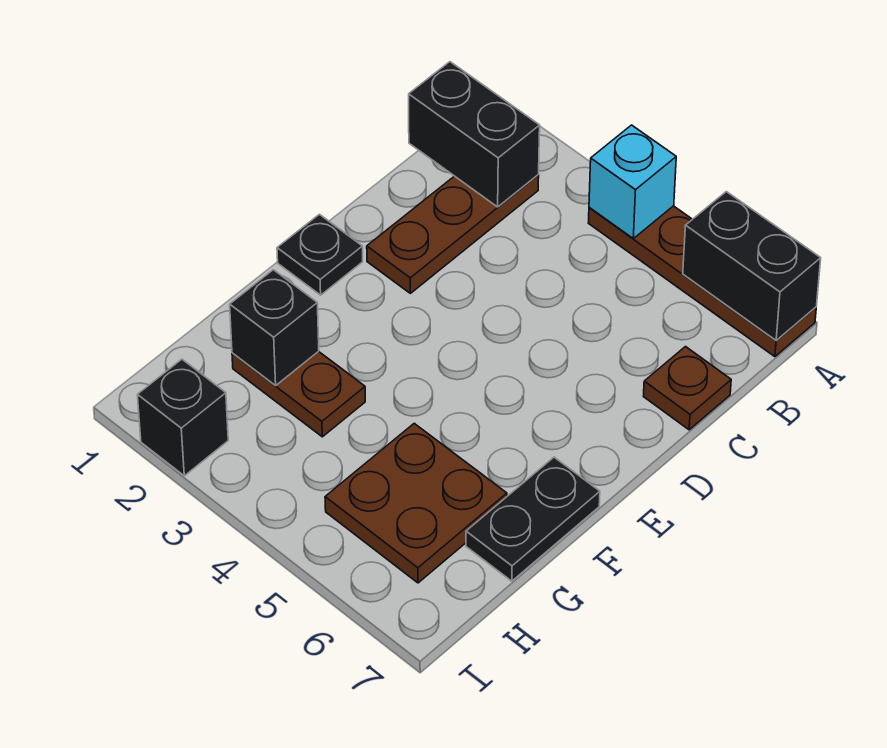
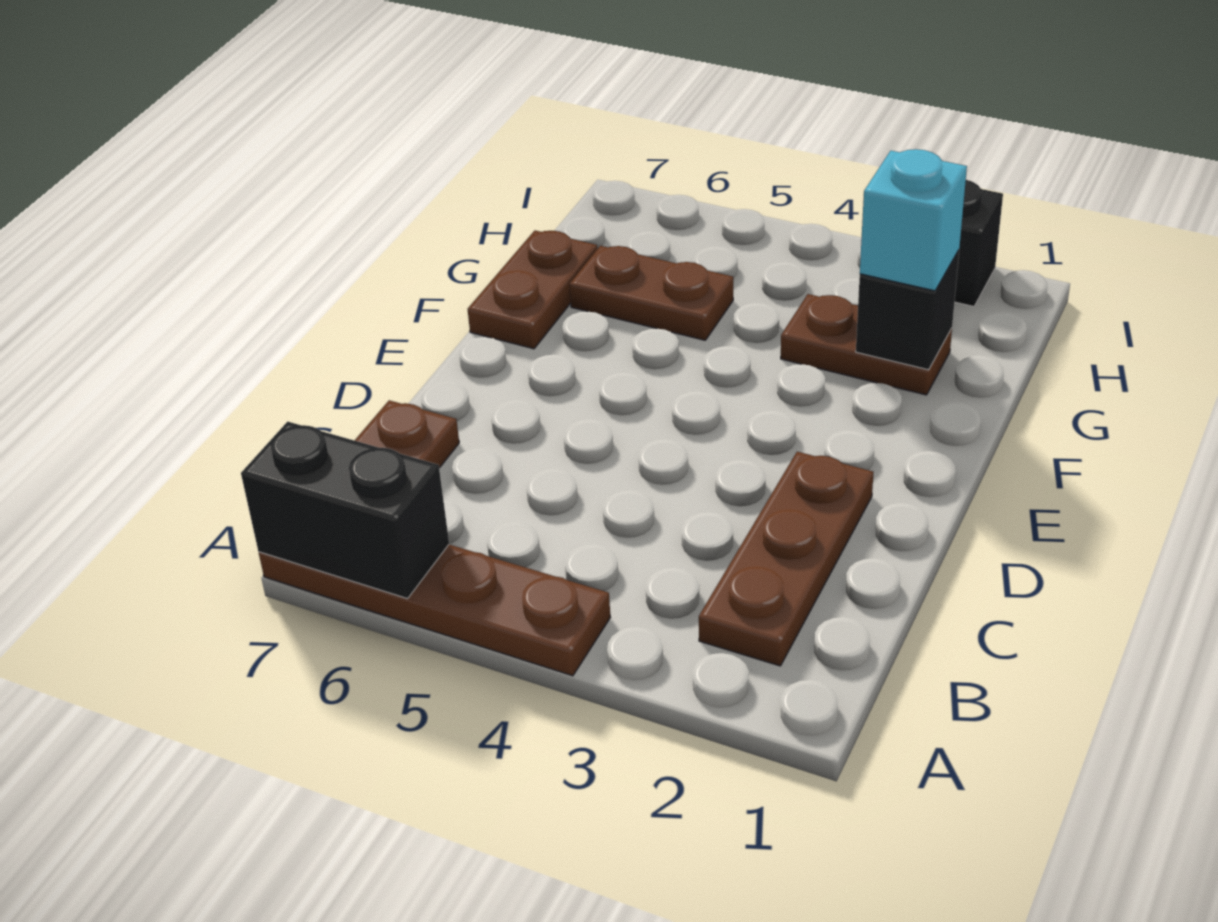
cyan 1x1 brick [589,125,676,238] -> cyan 1x1 brick moved to [860,149,967,291]
black 1x2 brick [409,62,540,207] -> none
black 1x1 plate [277,214,363,295] -> none
black 1x2 plate [466,457,600,581] -> brown 1x2 plate [468,231,597,349]
brown 2x2 plate [325,423,507,583] -> brown 1x2 plate [570,246,733,340]

